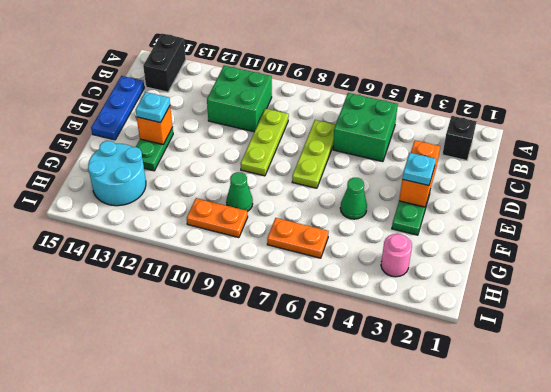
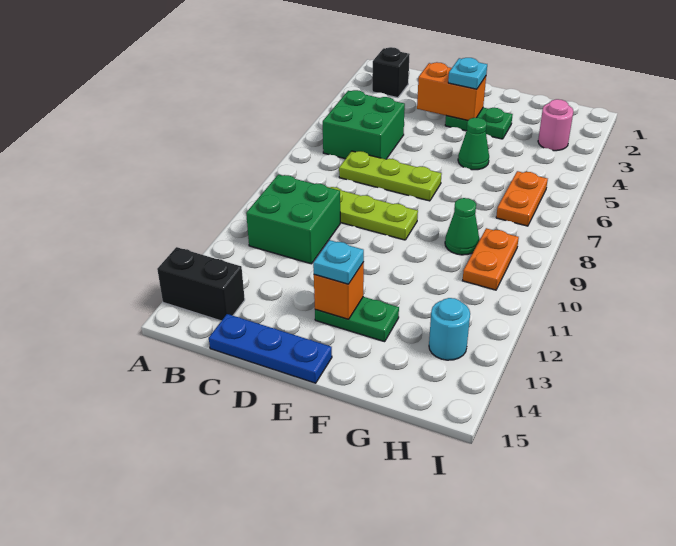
cyan 2x2 round brick [88,141,146,206] -> cyan 1x1 round brick [429,298,470,360]

